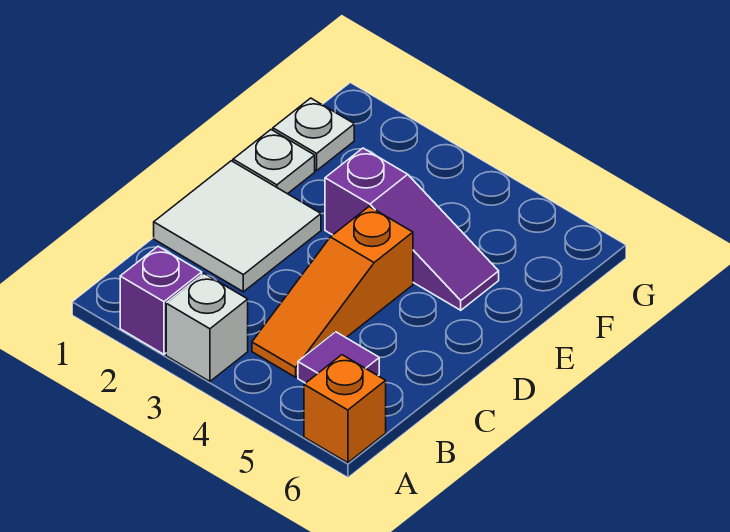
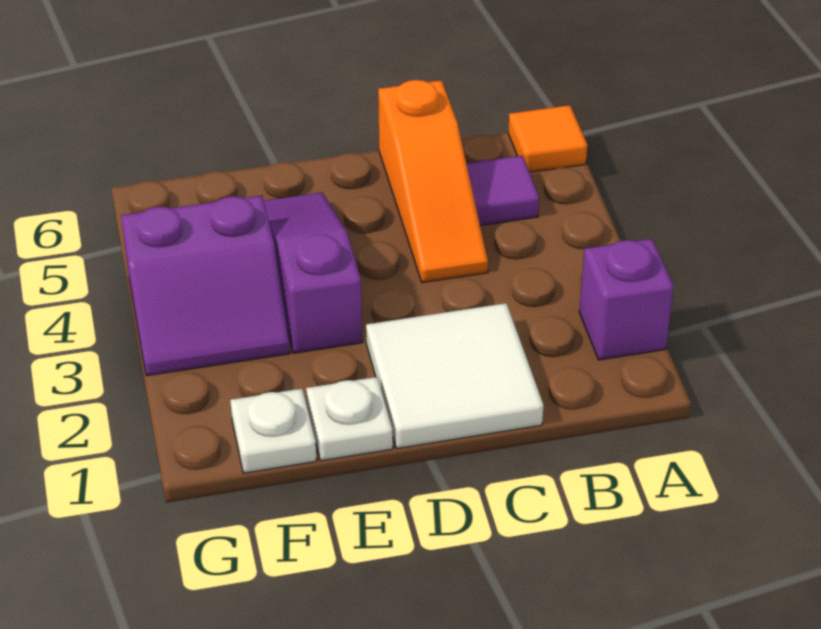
white 1x1 brick [166,274,248,381] -> none
orange 1x1 brick [304,355,386,463] -> orange 1x1 tile [508,105,587,172]
orange 1x3 slope [252,207,413,377] -> orange 1x3 slope turned to [378,80,488,283]
none -> purple 2x2 slope [121,195,290,376]

